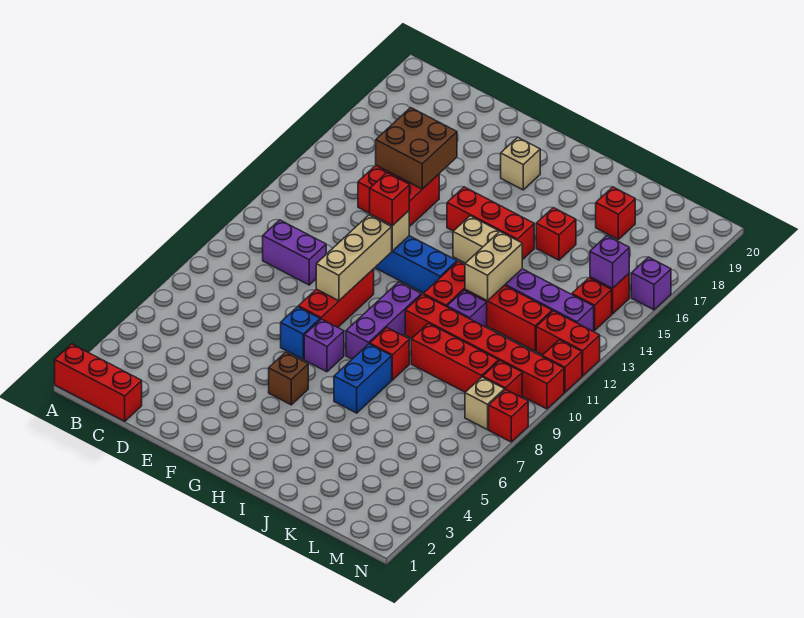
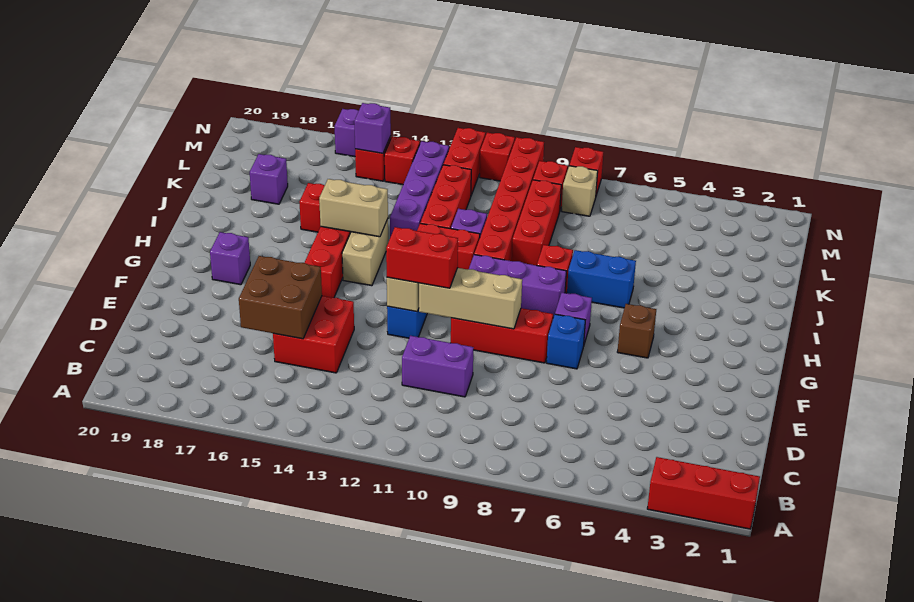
red 1x3 brick [55,344,142,421] -> red 1x3 brick turned to [647,457,760,529]
purple 1x2 brick [263,220,326,285] -> purple 1x2 brick turned to [402,336,474,397]
red 1x1 brick [370,173,409,226] -> red 1x2 brick [386,227,458,288]
tan 1x1 brick [501,137,540,190] -> purple 1x1 brick [210,232,250,285]
tan 1x2 brick [465,232,522,301] -> tan 1x2 brick moved to [319,179,388,237]
red 1x1 brick [596,187,635,239] -> purple 1x1 brick [250,154,288,204]

